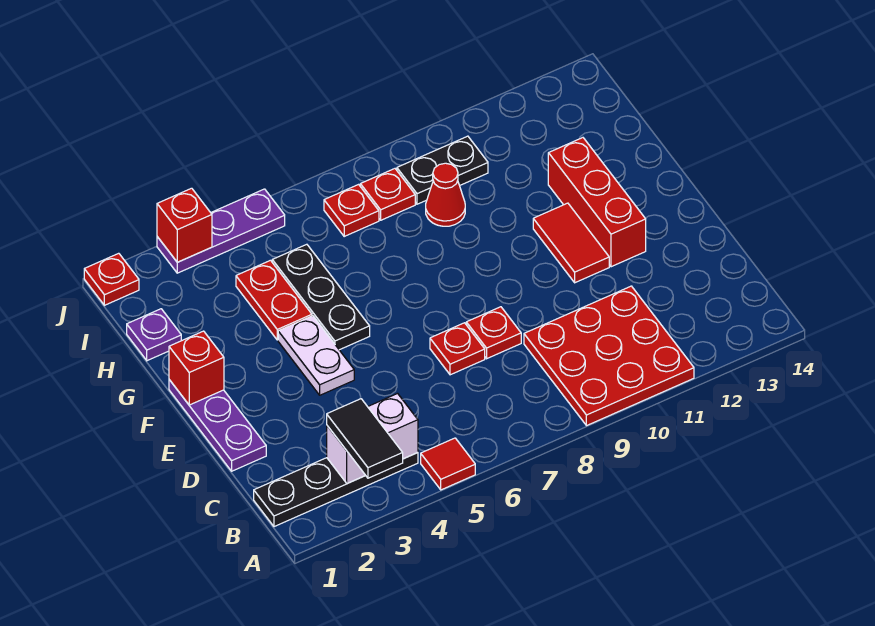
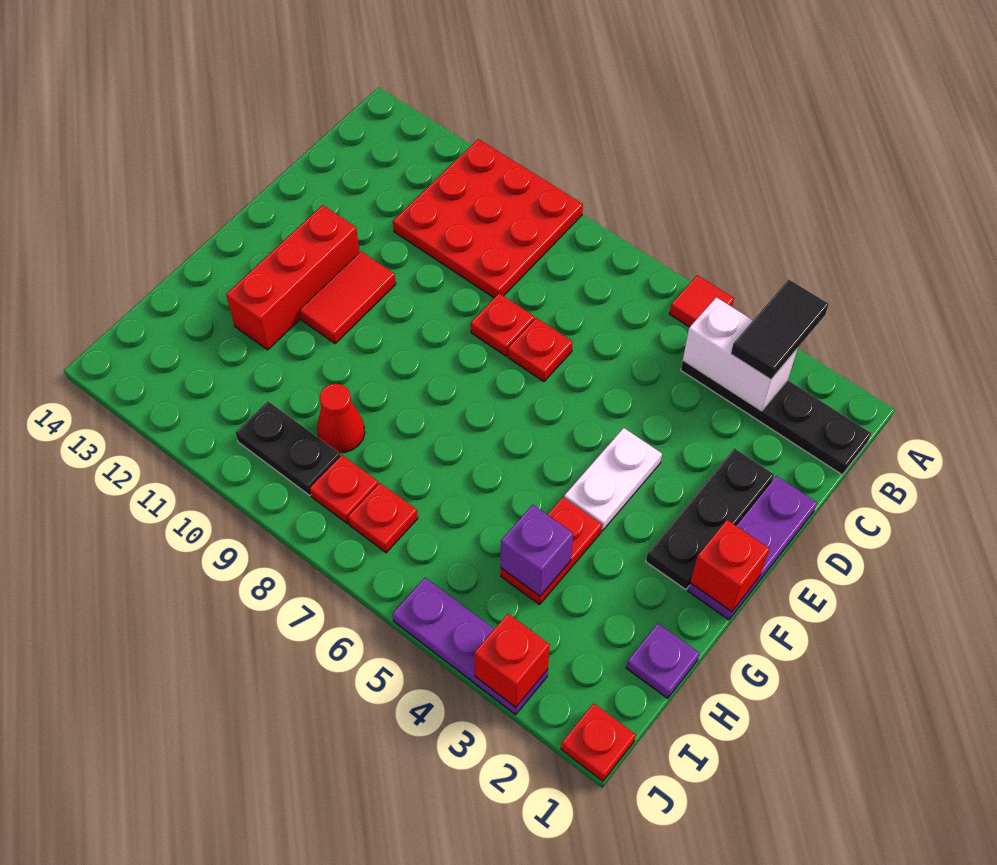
black 1x3 plate [272,244,370,350] -> black 1x3 plate moved to [646,448,774,590]
none -> purple 1x1 brick [501,505,573,596]

